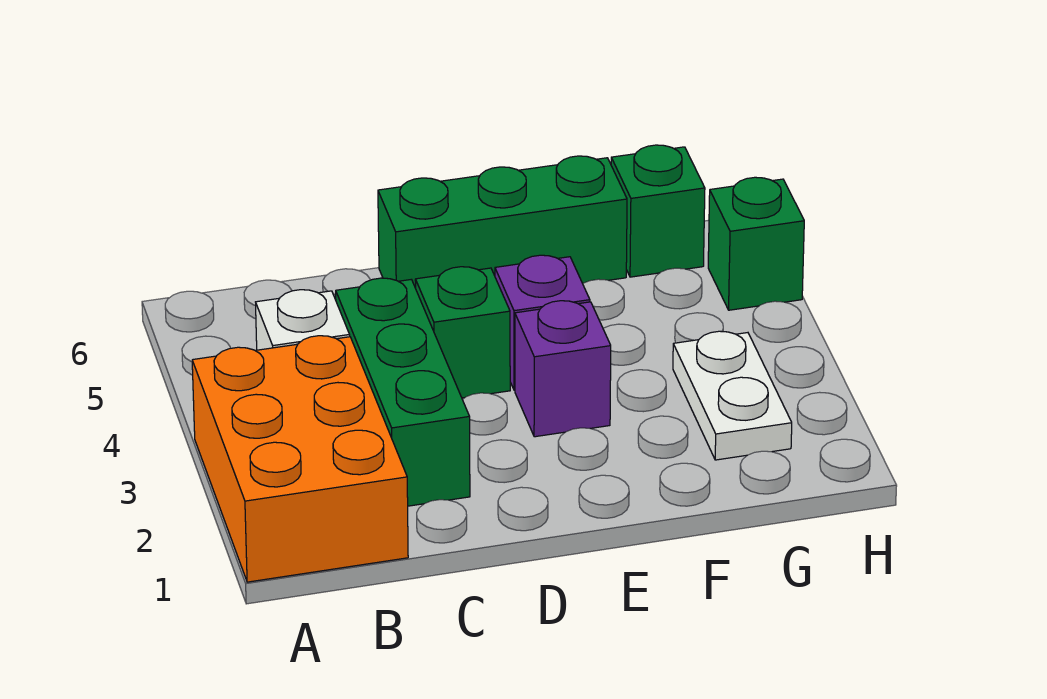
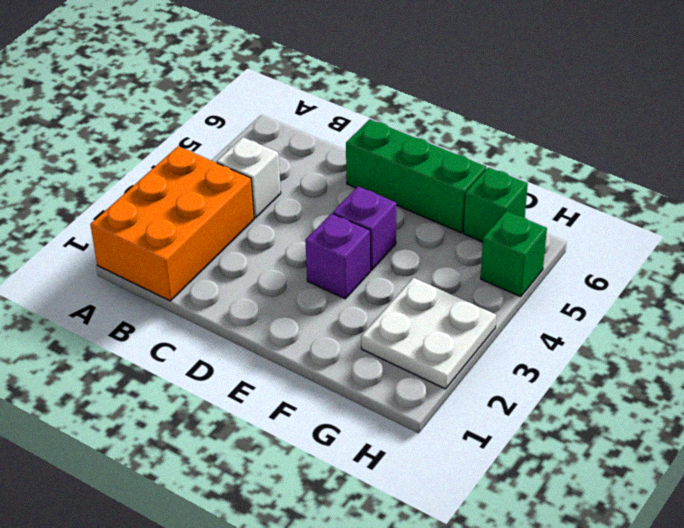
green 1x3 brick [336,278,470,506] -> none
green 1x1 brick [415,267,510,398] -> none
white 1x2 plate [673,331,792,460] -> white 2x2 plate [361,278,496,389]

